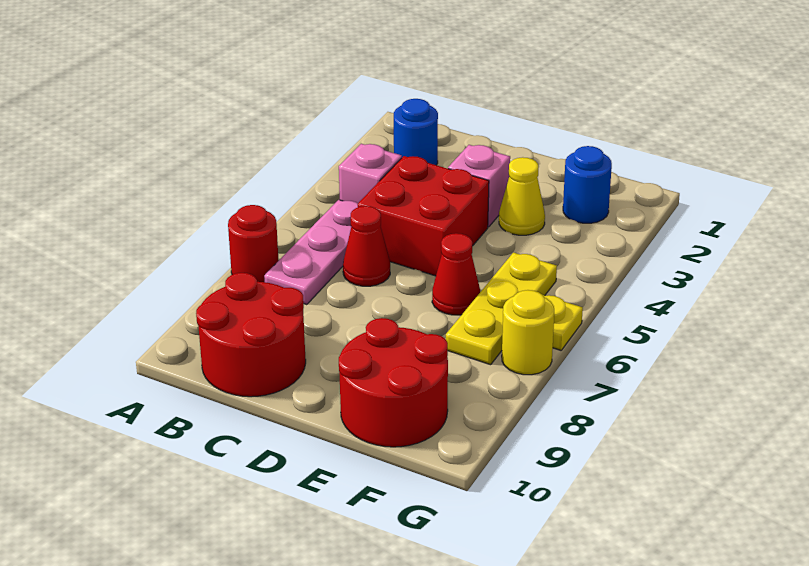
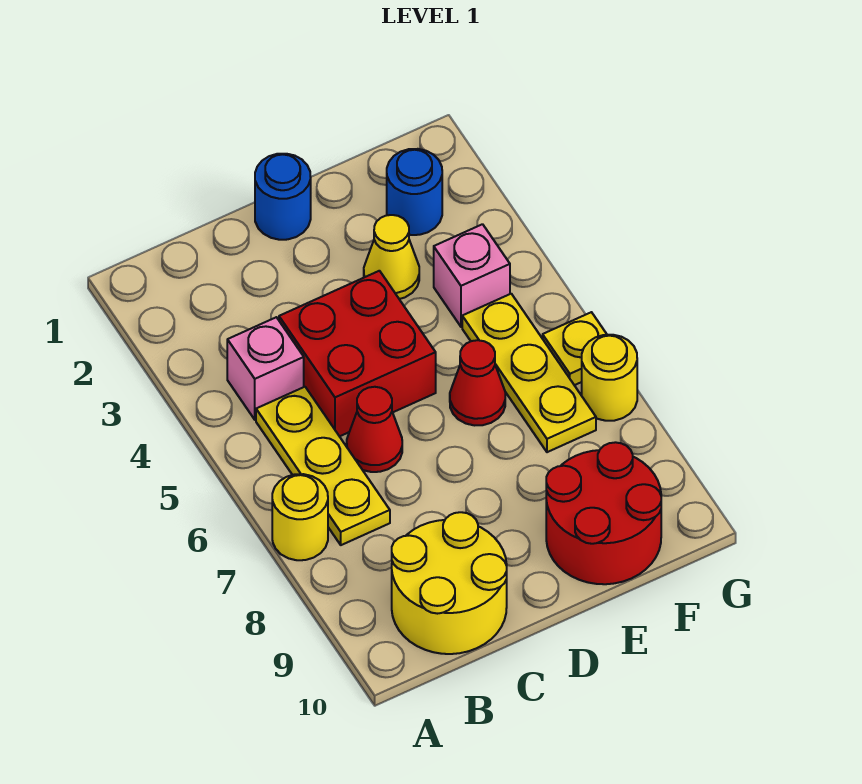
red 1x1 round brick [228,205,279,282] -> yellow 1x1 round brick [272,474,328,560]
blue 1x1 round brick [394,99,438,165] -> blue 1x1 round brick moved to [255,154,311,240]
pink 1x3 plate [264,200,358,305] -> yellow 1x3 plate [256,387,390,545]
red 2x2 round brick [196,273,306,397] -> yellow 2x2 round brick [392,512,507,654]
pink 1x1 brick [448,145,510,227] -> pink 1x1 brick moved to [434,224,510,327]

